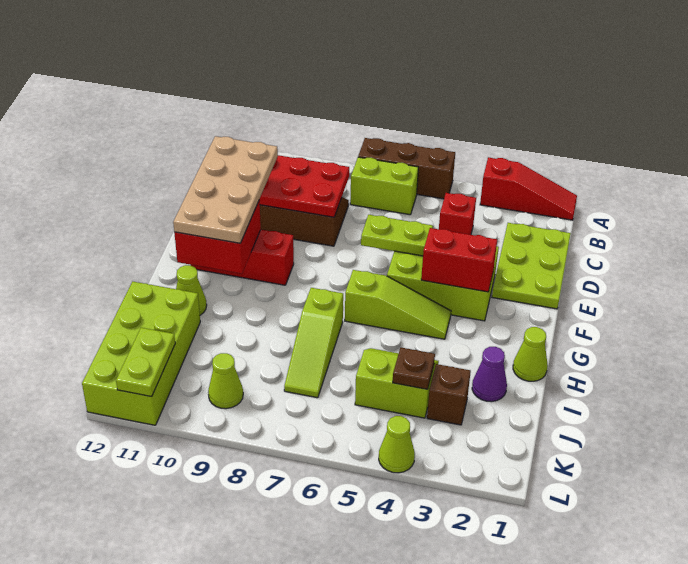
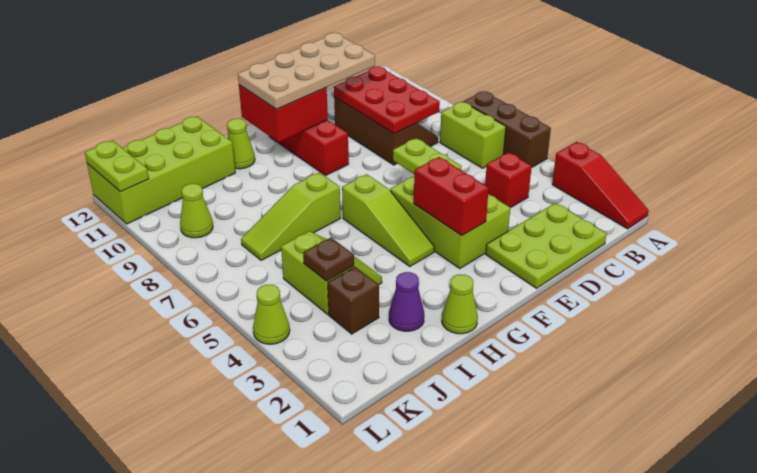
lime 1x2 plate [116,328,175,397] -> lime 1x2 plate turned to [85,141,149,192]

